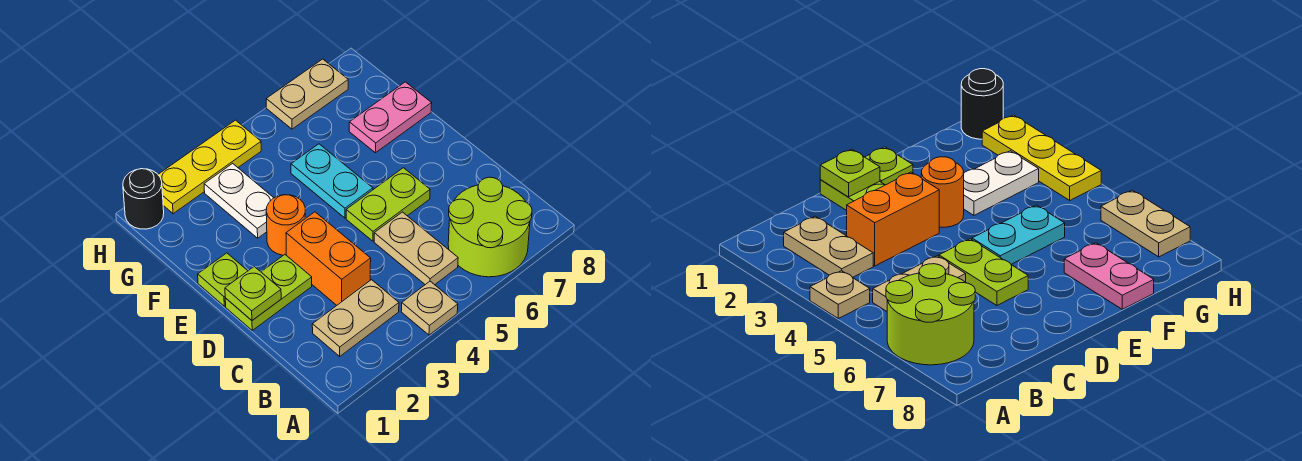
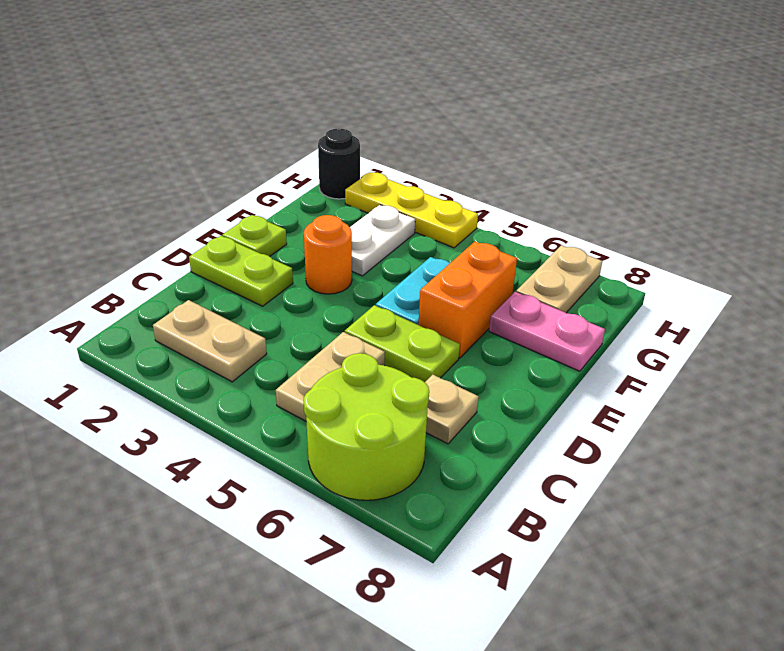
tan 1x1 plate [401,281,458,335] -> tan 1x1 plate moved to [425,375,479,444]
orange 1x2 brick [286,212,371,305] -> orange 1x2 brick moved to [419,242,517,358]
lime 1x1 plate [225,267,281,320] -> none
tan 1x2 plate [266,59,348,129] -> tan 1x2 plate turned to [516,245,602,313]

